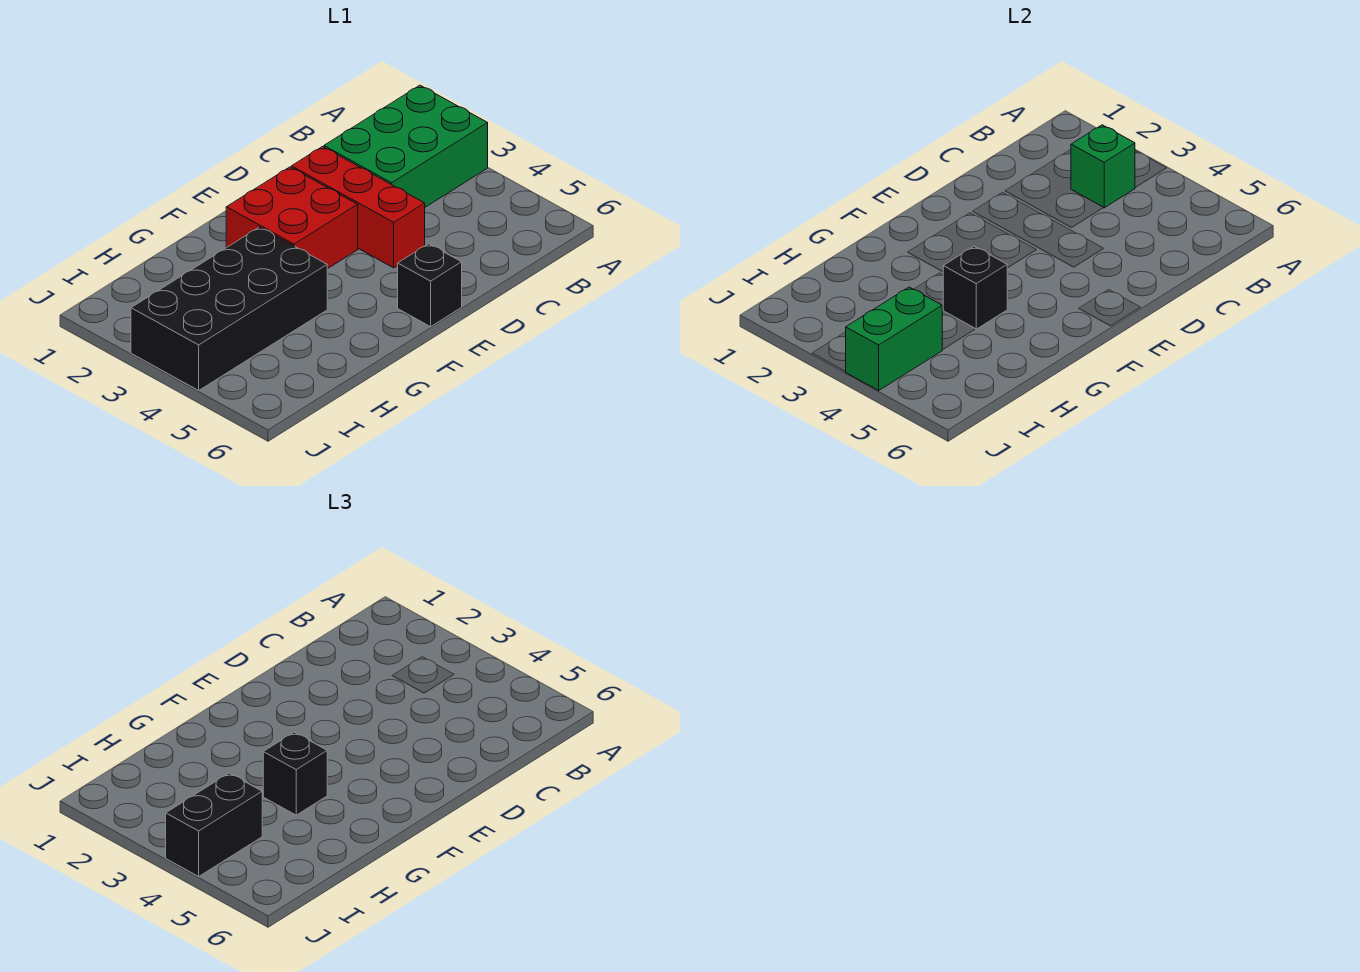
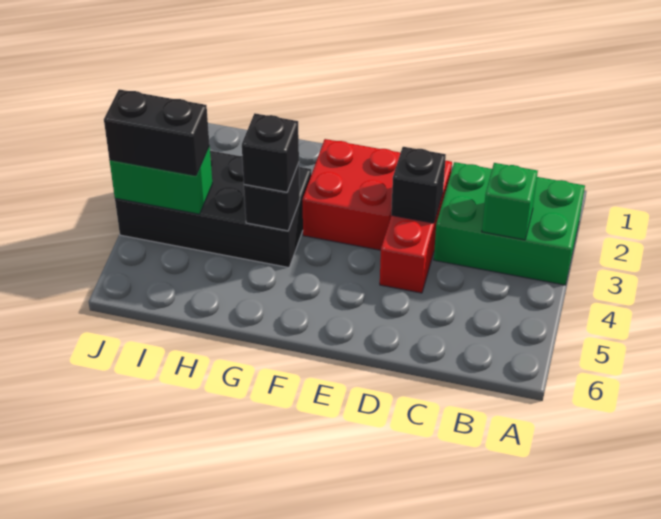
black 1x1 brick [398,244,462,327] -> black 1x1 brick moved to [391,147,446,223]

